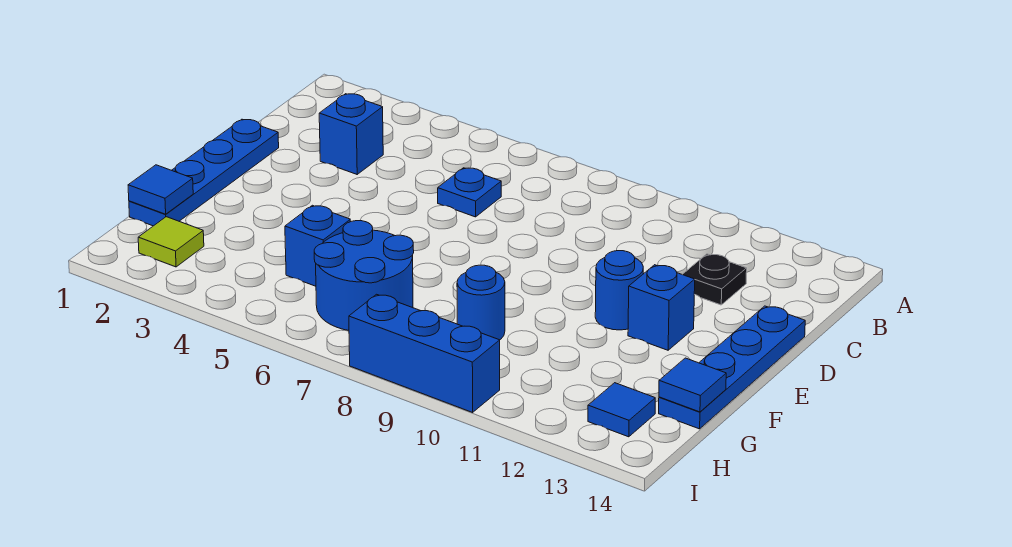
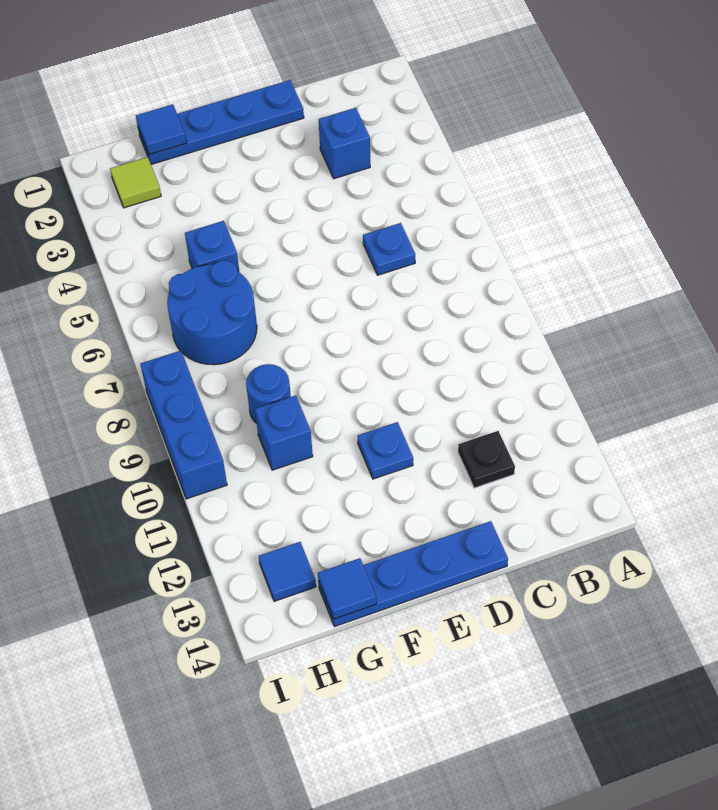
blue 1x1 round brick [595,251,643,330] -> blue 1x1 plate [357,422,413,479]
blue 1x1 brick [628,265,695,350] -> blue 1x1 brick moved to [255,395,313,470]

